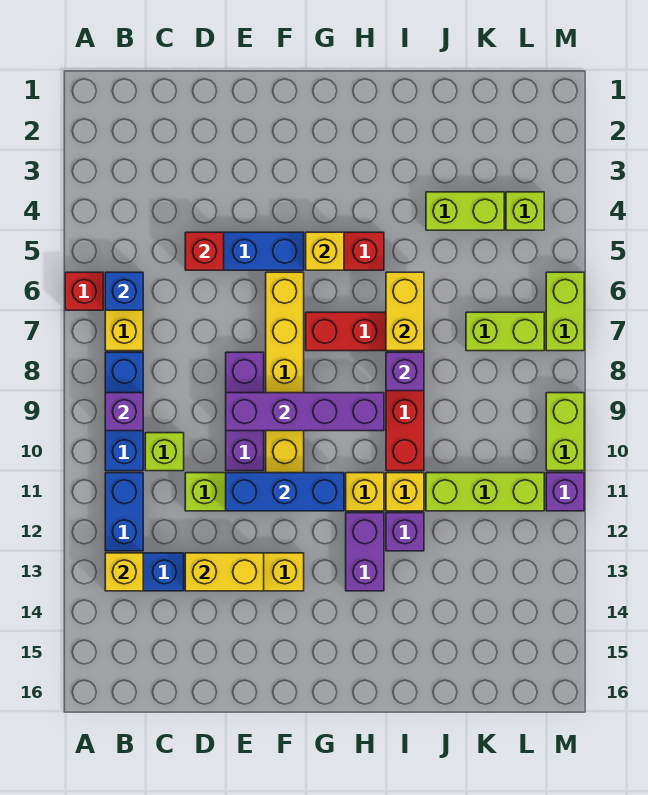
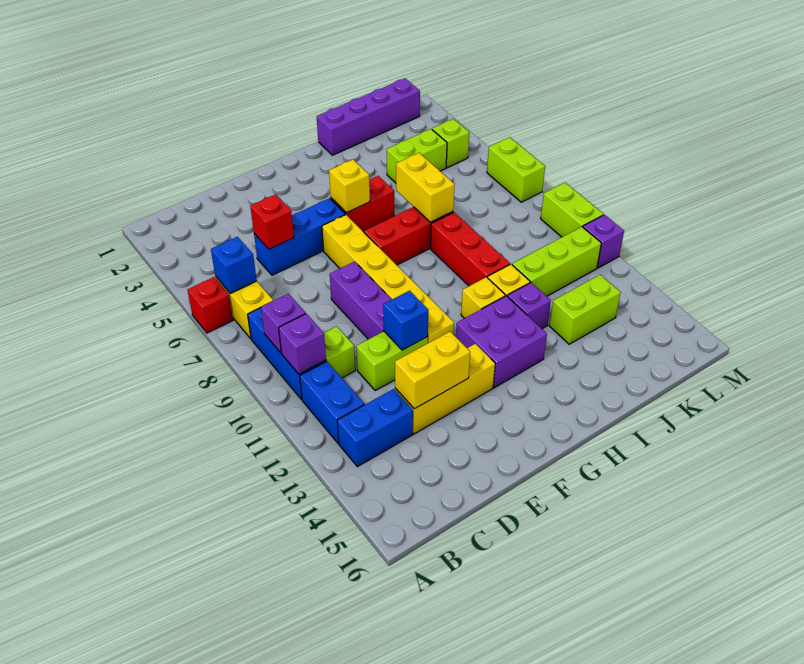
yellow 1x1 brick [105,553,143,591] -> none
purple 1x4 brick [226,393,384,431] -> purple 1x4 brick moved to [317,78,420,155]
blue 1x3 brick [226,473,344,511] -> blue 1x1 brick [383,291,428,350]
purple 1x2 brick [346,513,384,591] -> purple 2x2 brick [456,296,547,388]
purple 1x1 brick [386,352,424,391] -> purple 1x1 brick moved to [279,314,326,374]
lime 1x2 brick [466,312,544,351] -> lime 1x2 brick moved to [550,275,621,344]

